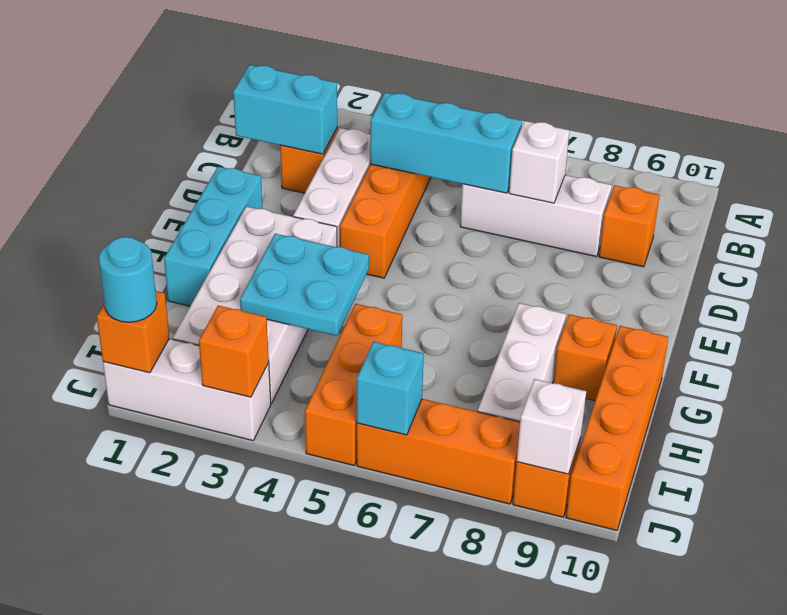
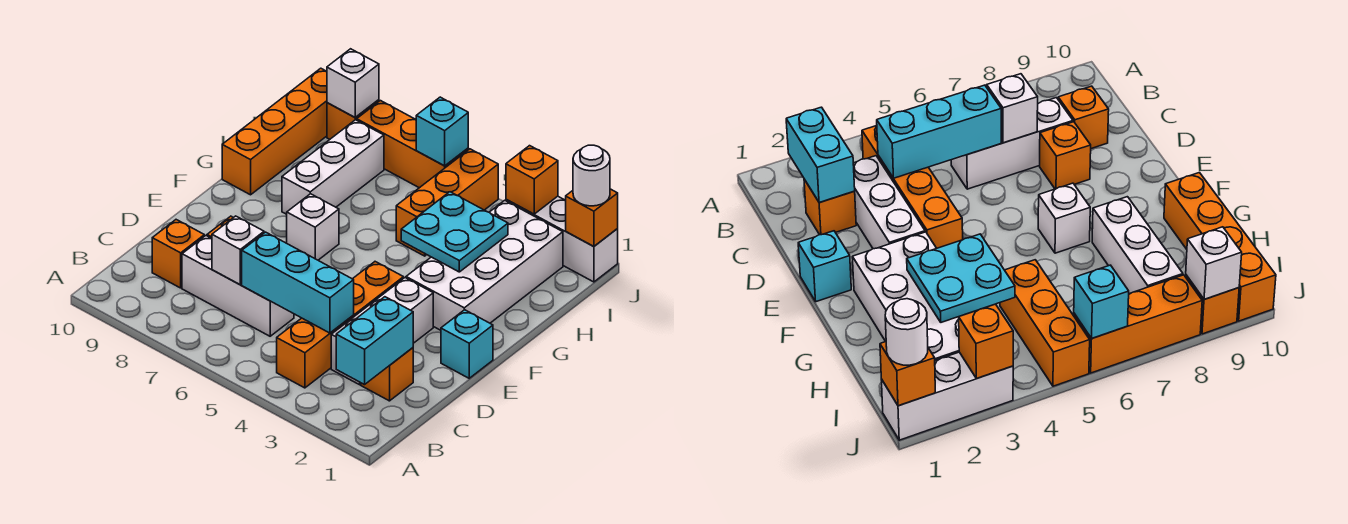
cyan 1x2 brick [233,65,337,154] -> cyan 1x2 brick turned to [336,297,413,385]
cyan 1x3 brick [164,167,262,306] -> cyan 1x1 brick [441,310,493,378]
none -> white 1x1 brick [287,194,339,260]
orange 1x1 brick [553,314,617,401] -> orange 1x1 brick moved to [1040,122,1091,189]
cyan 1x1 round brick [99,237,157,322] -> white 1x1 round brick [573,145,610,206]

